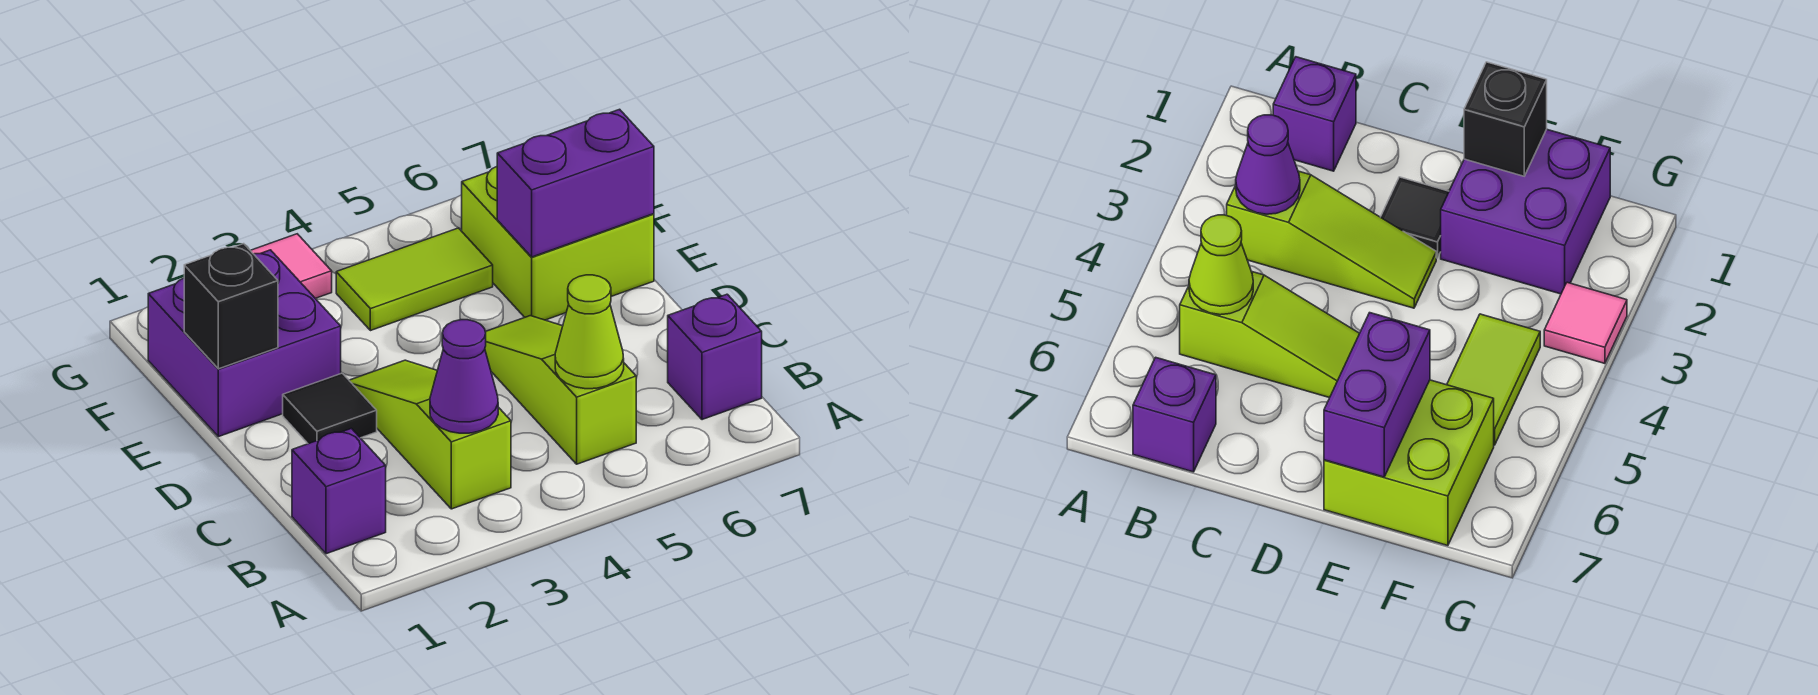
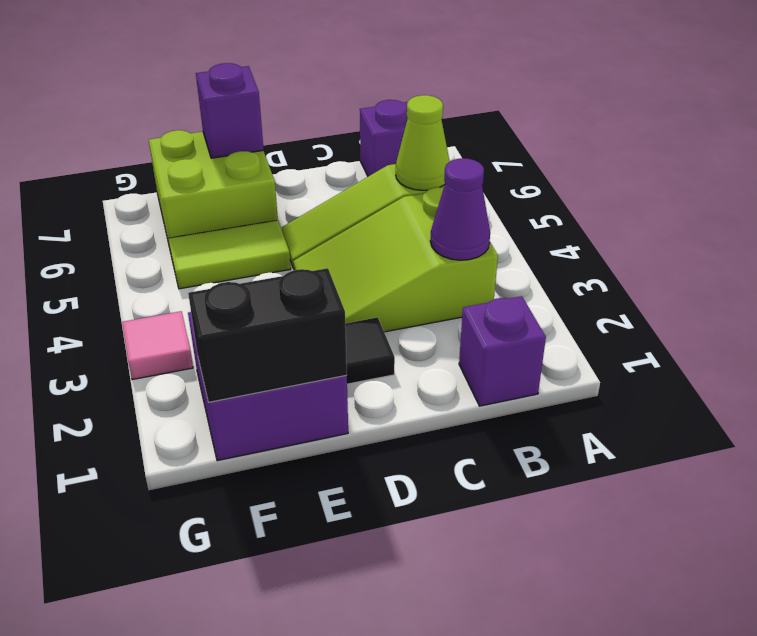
lime 1x3 slope [349,360,511,509] -> lime 2x3 slope [293,187,498,332]
black 1x1 brick [184,244,278,369] -> black 1x2 brick [188,268,347,402]
purple 1x2 brick [497,109,654,257] -> purple 1x1 brick [196,63,264,158]
lime 1x2 tile [336,228,493,331] -> lime 1x2 tile turned to [169,220,291,289]

